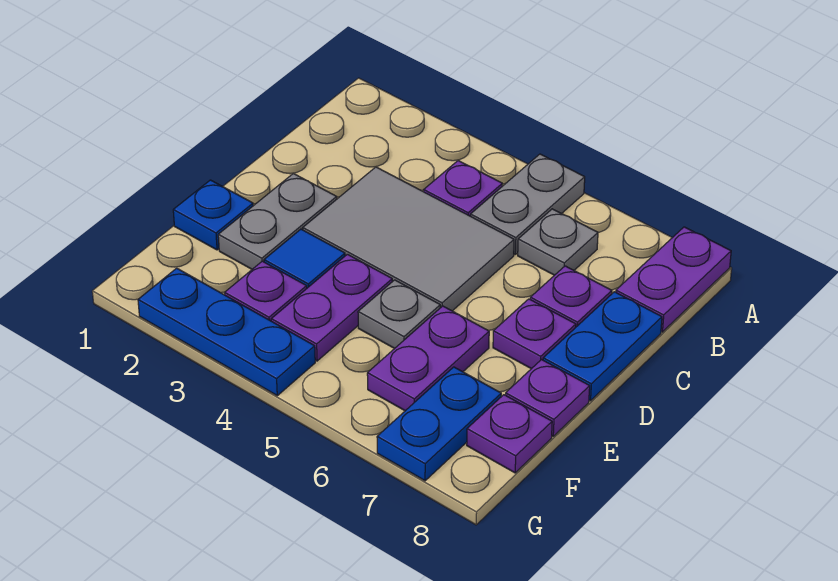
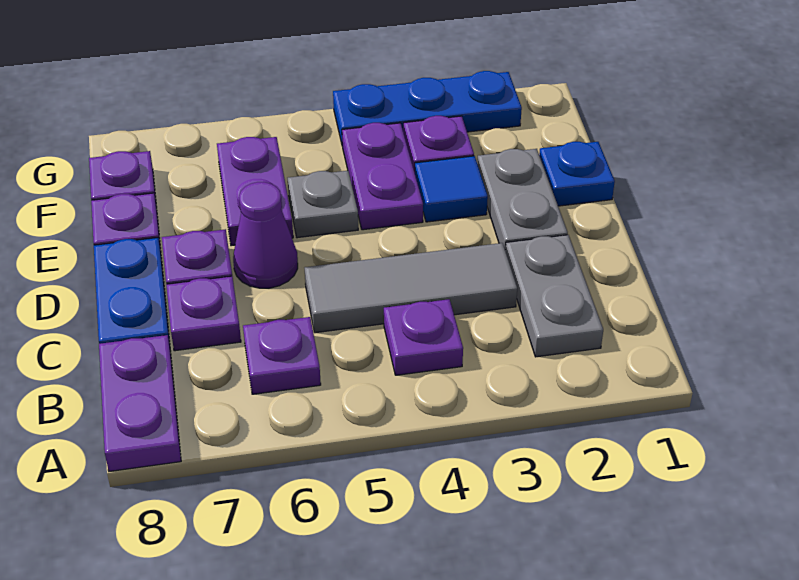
grey 1x2 plate [471,154,585,254] -> grey 1x2 plate moved to [505,235,603,357]
grey 1x1 plate [518,209,598,275] -> purple 1x1 plate [243,317,321,394]
grey 2x3 tile [303,167,514,311] -> grey 1x3 tile [305,243,517,333]
none -> purple 1x1 cone [233,182,298,288]
blue 1x2 plate [377,367,501,481] -> none

